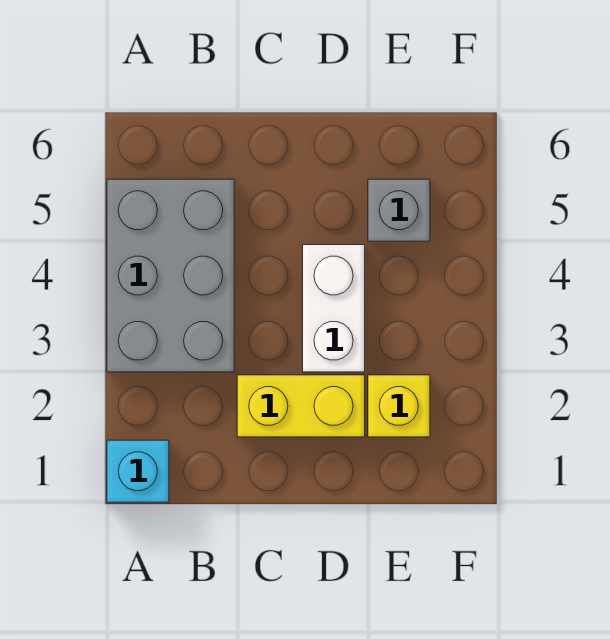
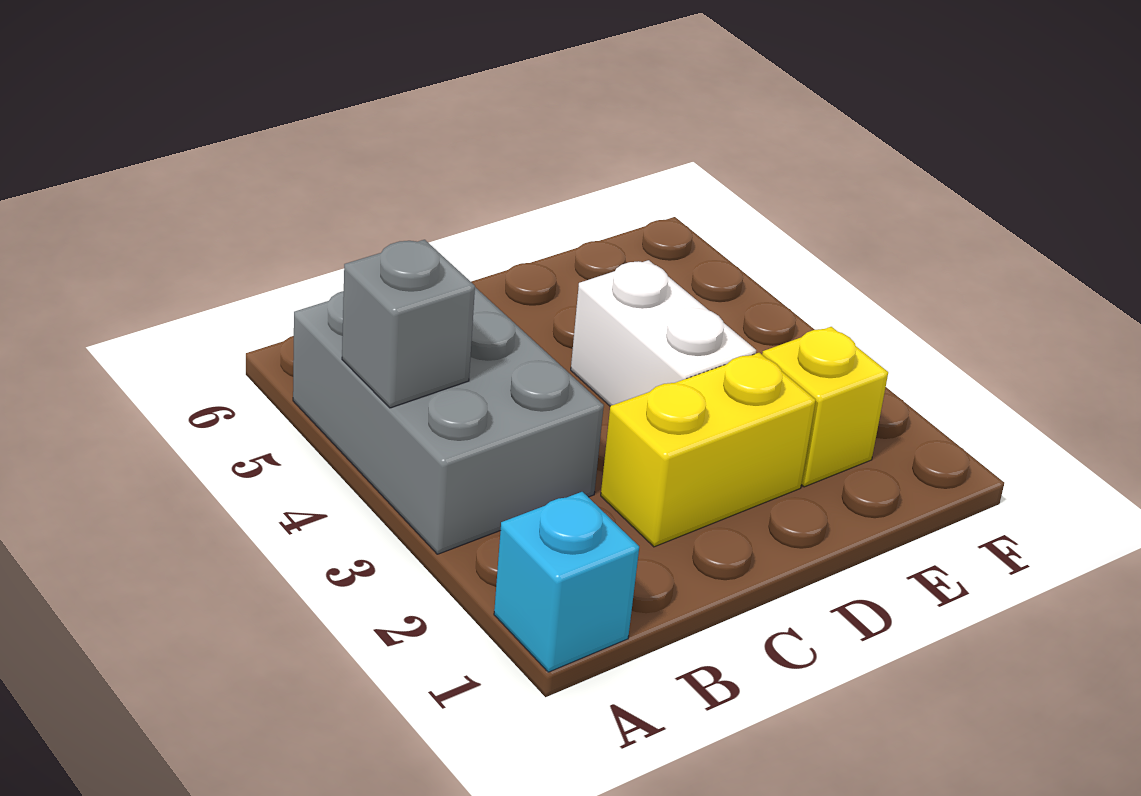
grey 1x1 brick [368,179,430,241] -> grey 1x1 brick moved to [342,240,475,408]

